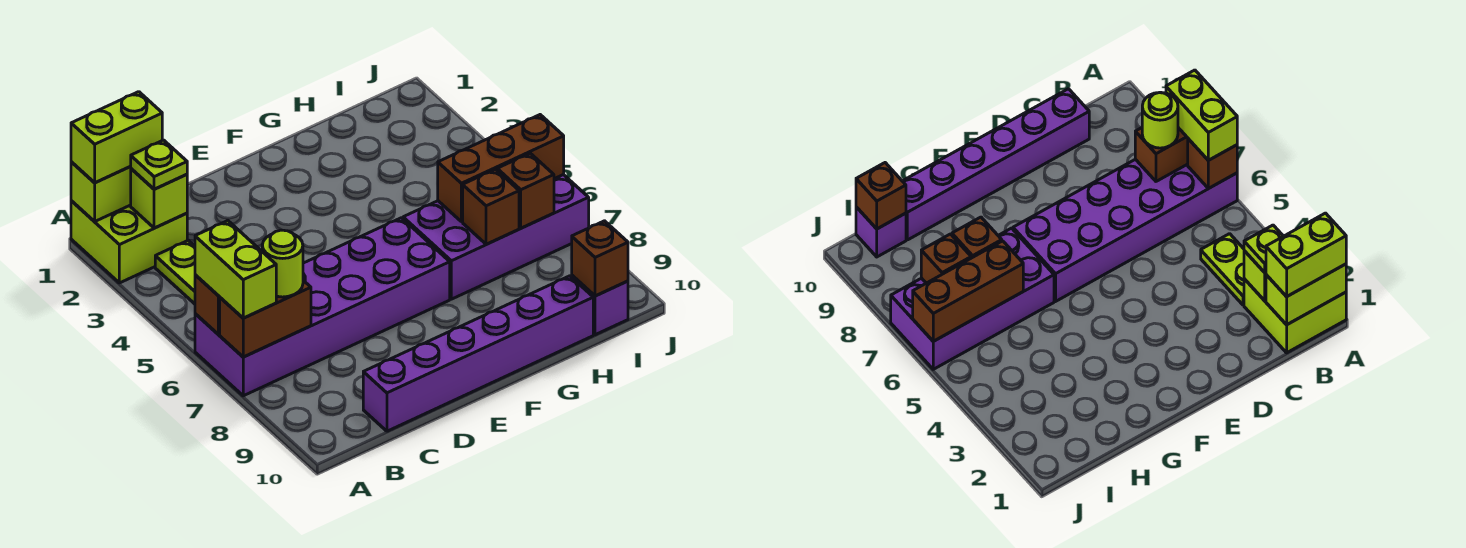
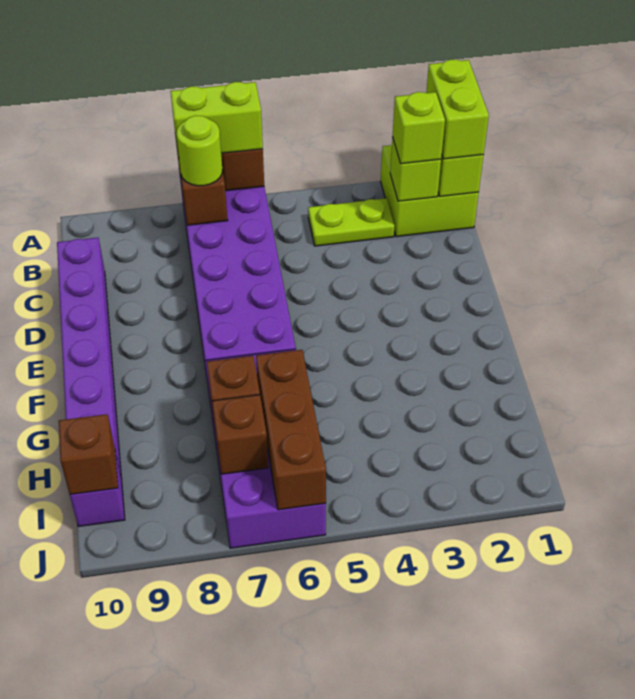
lime 1x1 plate [130,140,187,189] -> lime 1x1 brick [393,92,445,164]

